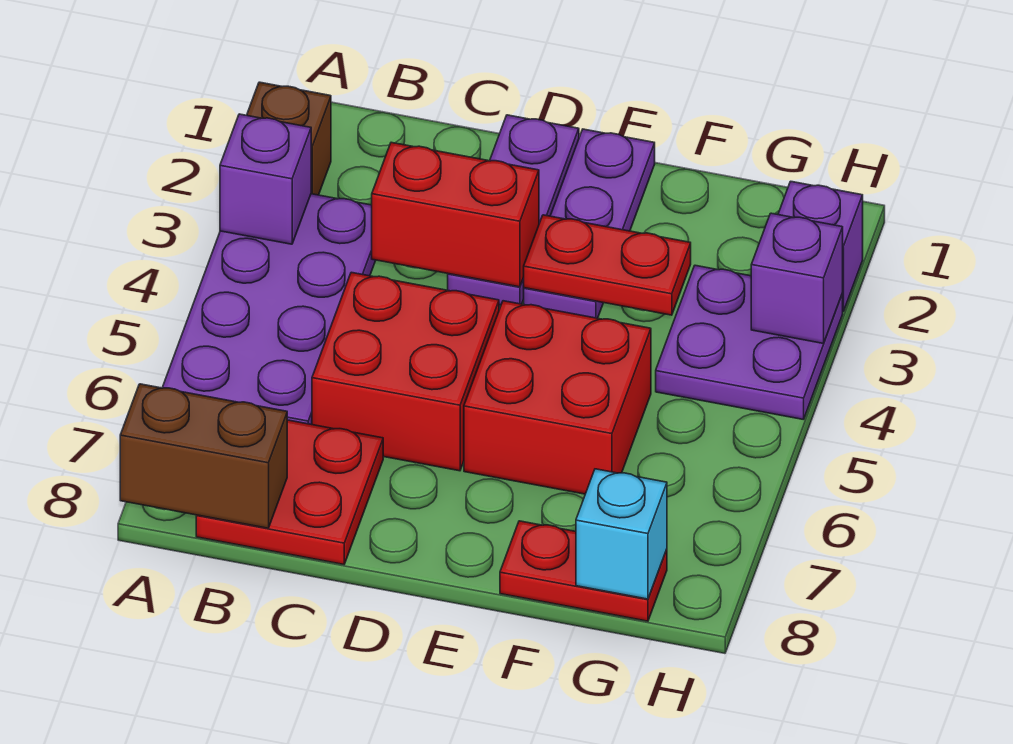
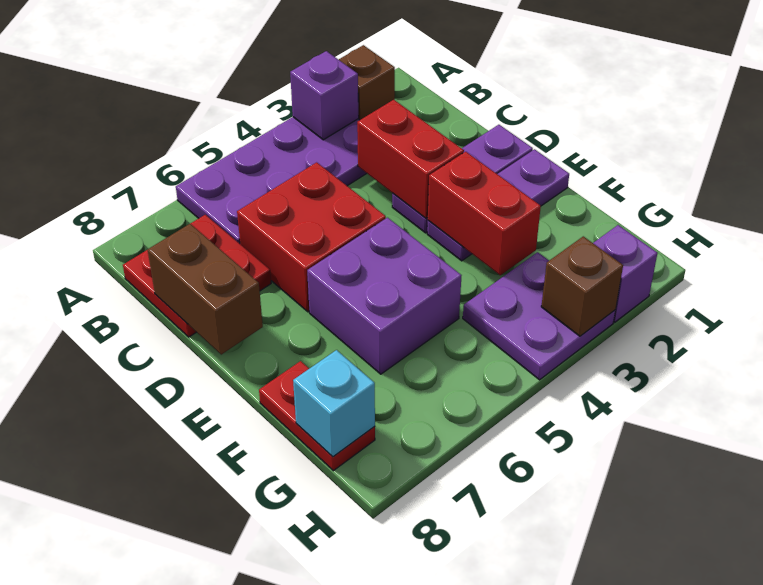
brown 1x2 brick [120,384,287,528] -> brown 1x2 brick moved to [148,224,263,355]
red 1x2 plate [523,215,691,315] -> red 1x2 brick [428,152,541,275]
red 2x2 brick [464,301,651,494] -> purple 2x2 brick [307,218,462,374]
purple 1x1 brick [751,213,843,344] -> brown 1x1 brick [541,236,623,336]

